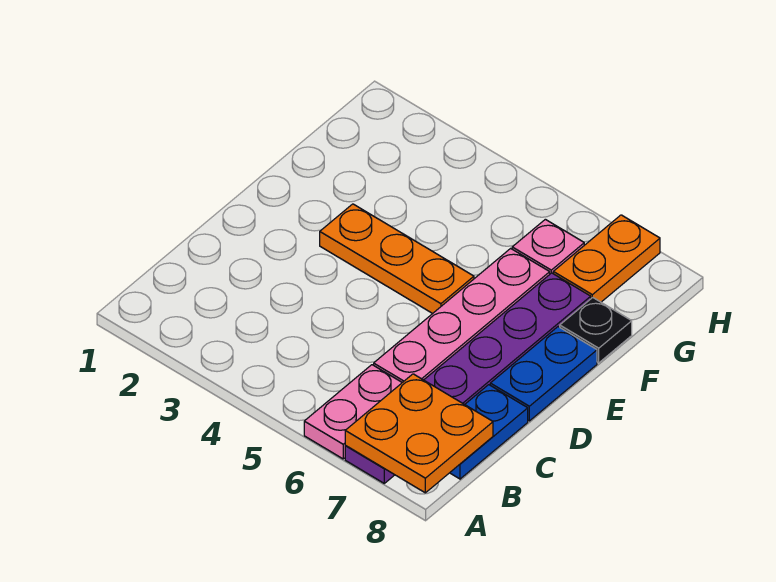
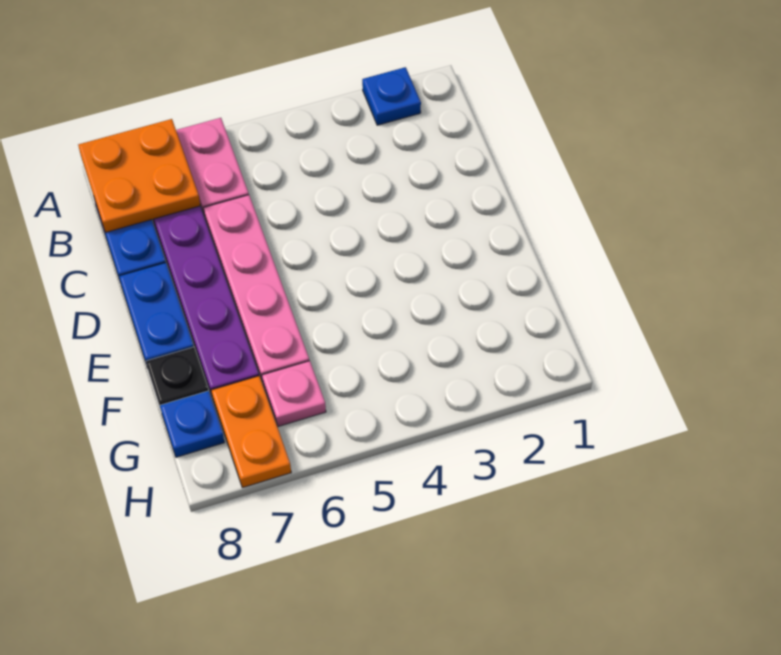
none -> blue 1x1 plate [362,67,421,125]
orange 1x3 plate [320,204,474,314] -> none
none -> blue 1x1 plate [160,391,224,457]

